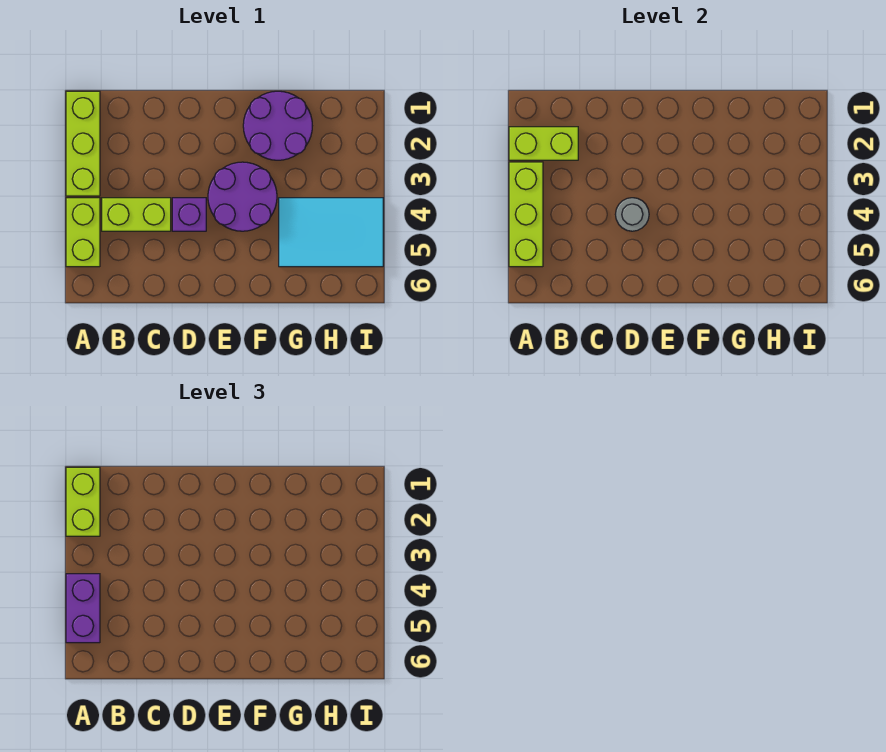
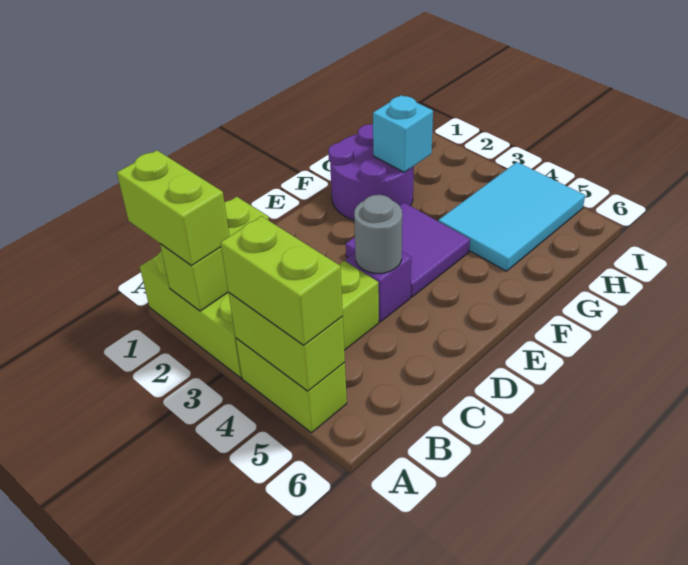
lime 1x3 brick [509,162,543,267] -> lime 1x2 brick [229,293,345,391]
purple 1x2 brick [66,574,100,643] -> lime 1x2 brick [221,216,343,345]
purple 2x2 round brick [208,162,277,231] -> purple 2x2 tile [346,203,470,297]
none -> cyan 1x1 brick [373,95,433,172]

